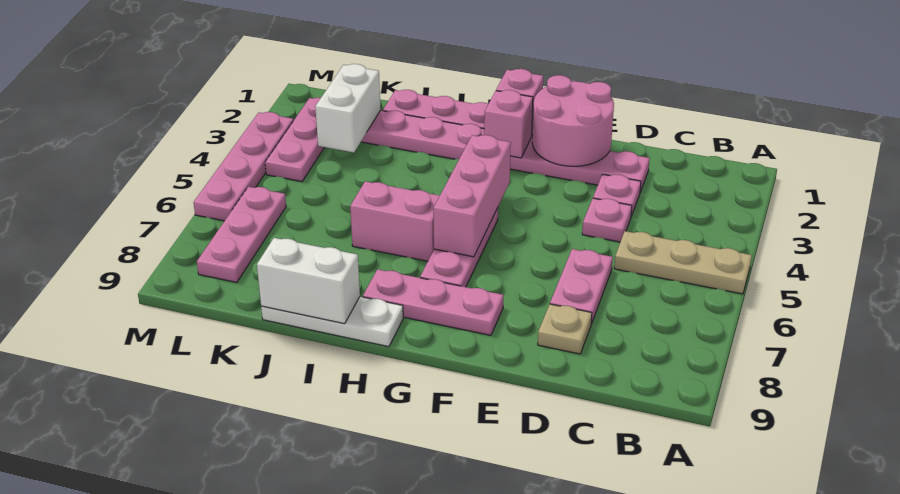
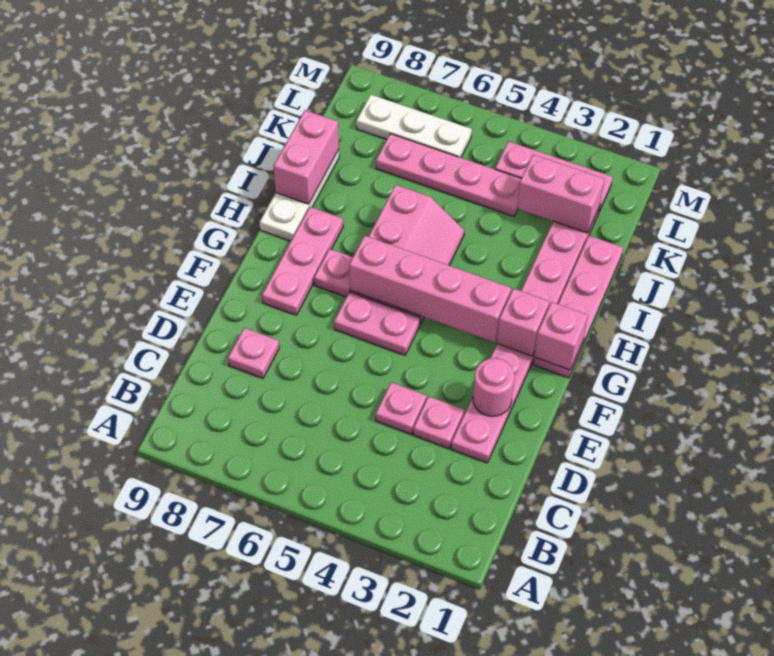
tan 1x3 plate [614,231,752,294] -> none
pink 1x2 plate [550,249,613,324] -> pink 1x2 plate moved to [334,292,420,355]
tan 1x1 plate [538,304,592,354] -> pink 1x1 plate [228,328,279,378]
pink 2x2 round brick [532,75,614,166] -> pink 1x1 round brick [473,358,514,416]
pink 1x3 brick [433,135,511,257] -> pink 1x4 brick [349,236,511,343]
white 1x2 brick [257,238,360,324] -> pink 1x2 brick [273,110,339,204]
white 1x2 brick [315,64,381,153] -> pink 1x2 brick [517,155,604,233]
pink 1x3 plate [197,187,286,282] -> white 1x3 plate [356,95,472,158]
pink 1x4 plate [193,112,293,221] -> pink 1x4 plate moved to [376,134,521,216]

